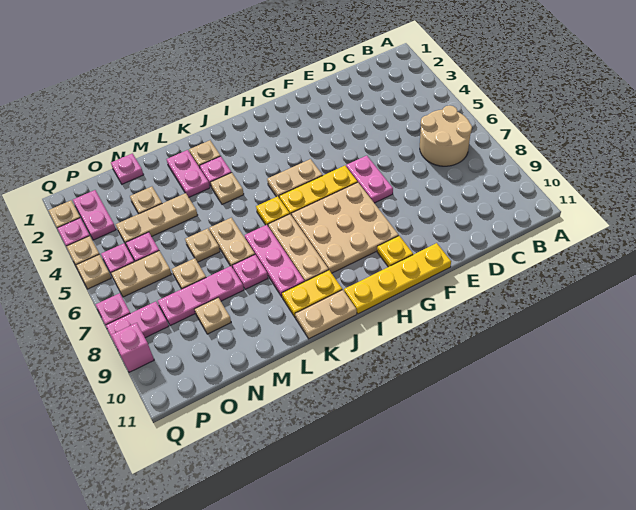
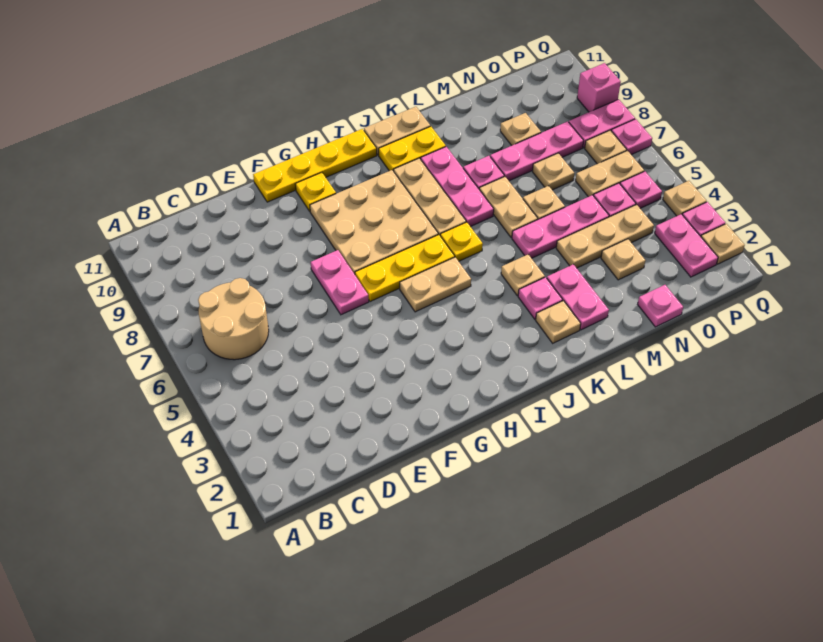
none -> pink 1x3 plate [512,195,609,258]
tan 1x1 plate [76,254,111,289] -> tan 1x1 plate moved to [585,130,627,164]

